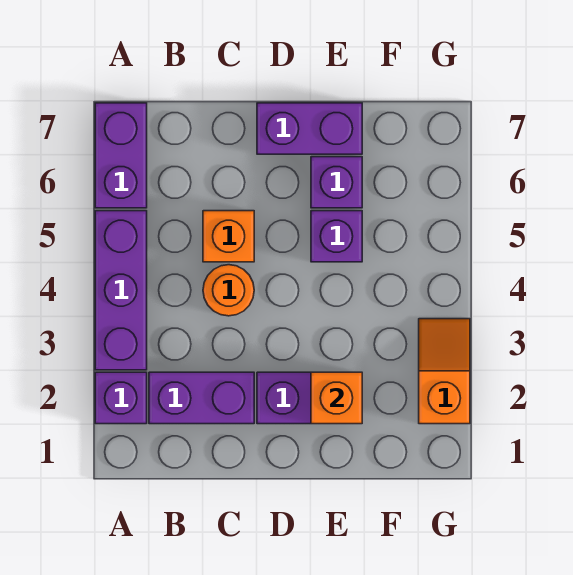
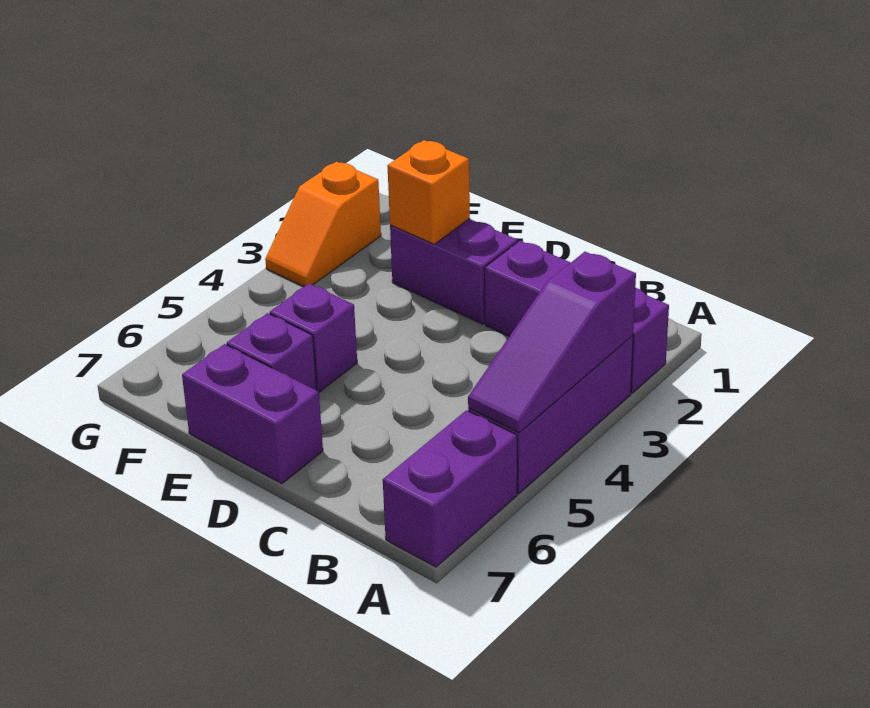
none -> purple 1x3 slope [468,252,636,433]
orange 1x1 round brick [203,265,254,316] -> none
orange 1x1 brick [203,211,254,262] -> none

